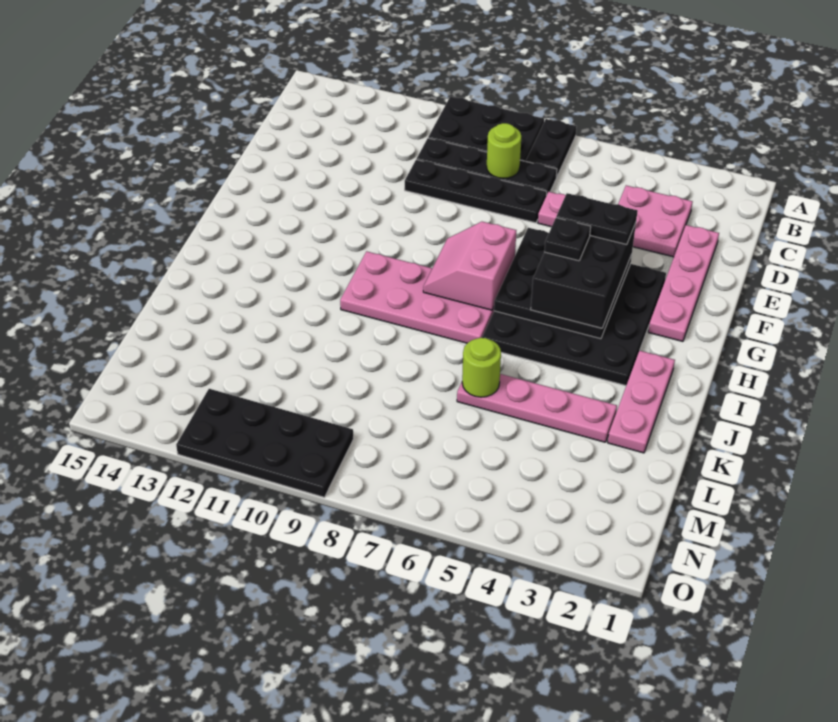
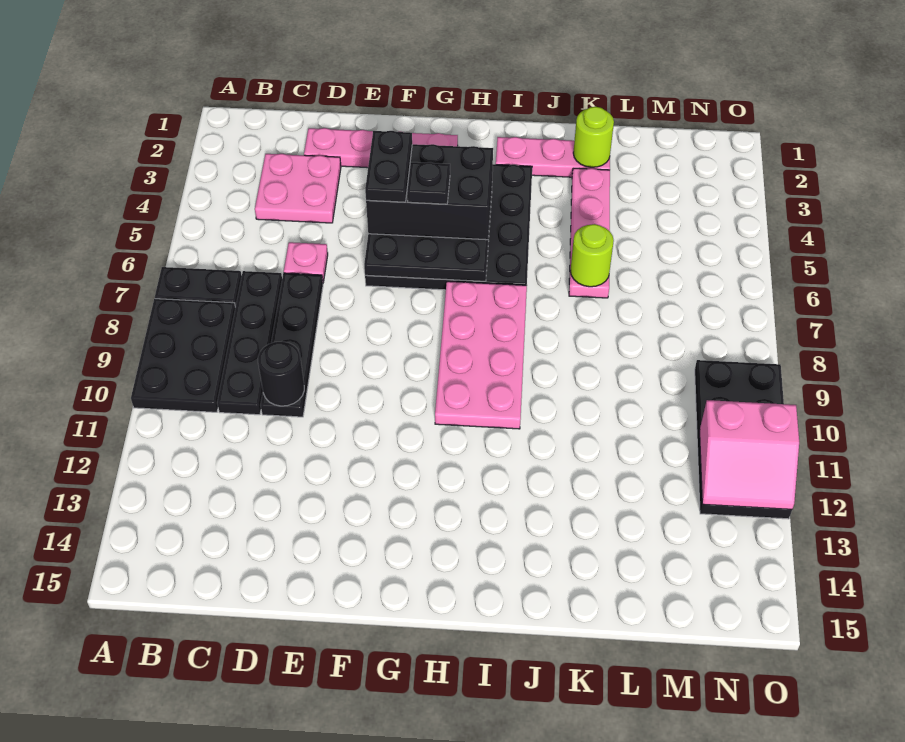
lime 1x1 round brick [487,123,521,178] -> lime 1x1 round brick moved to [573,107,614,167]
none -> black 1x1 round brick [258,342,304,406]
pink 2x2 slope [423,222,516,310] -> pink 2x2 slope moved to [700,400,799,509]

